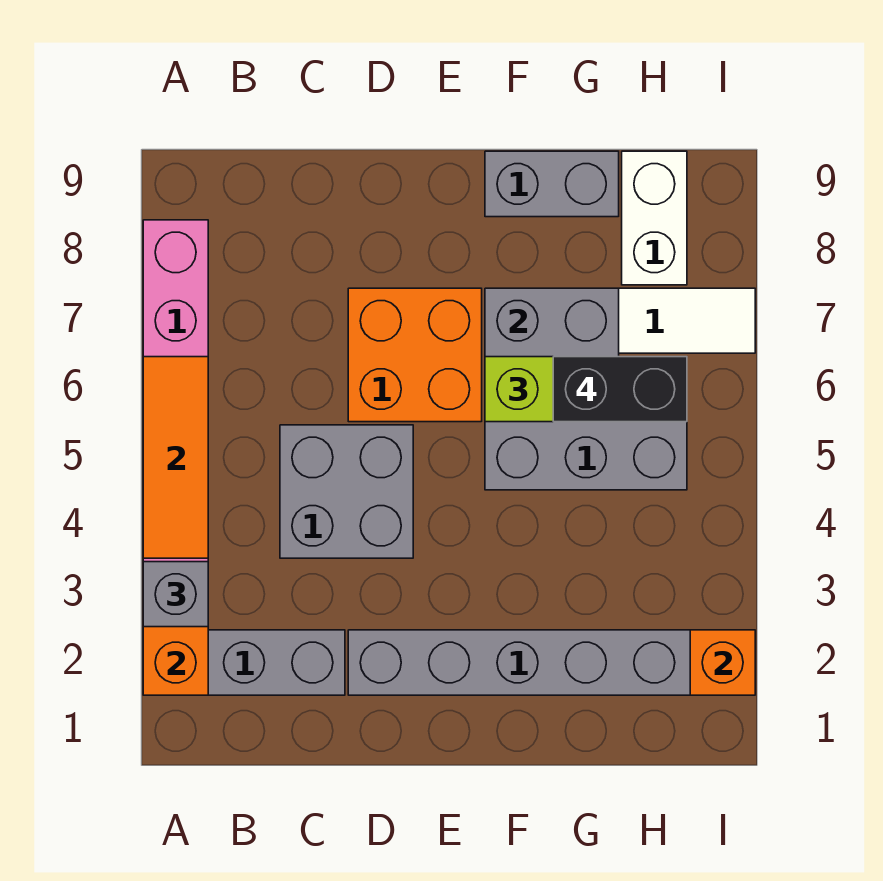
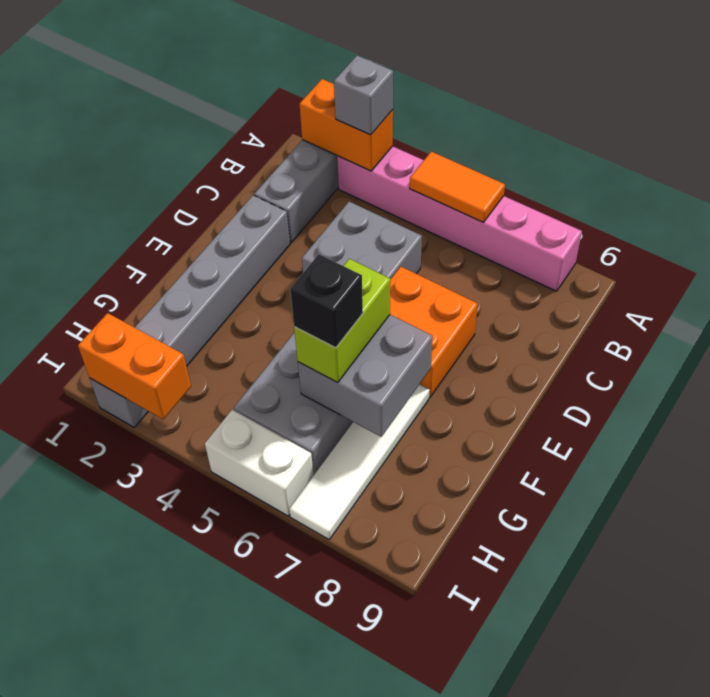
orange 1x3 tile [143,357,208,558] -> orange 1x2 tile [410,152,505,222]
grey 1x2 brick [485,151,619,217] -> none
black 1x2 brick [553,357,687,422] -> black 1x1 brick [290,254,363,348]
white 1x2 brick [622,151,687,285] -> white 1x2 brick moved to [205,409,314,516]
orange 1x1 brick [690,630,755,695] -> orange 1x2 brick [78,313,191,419]

